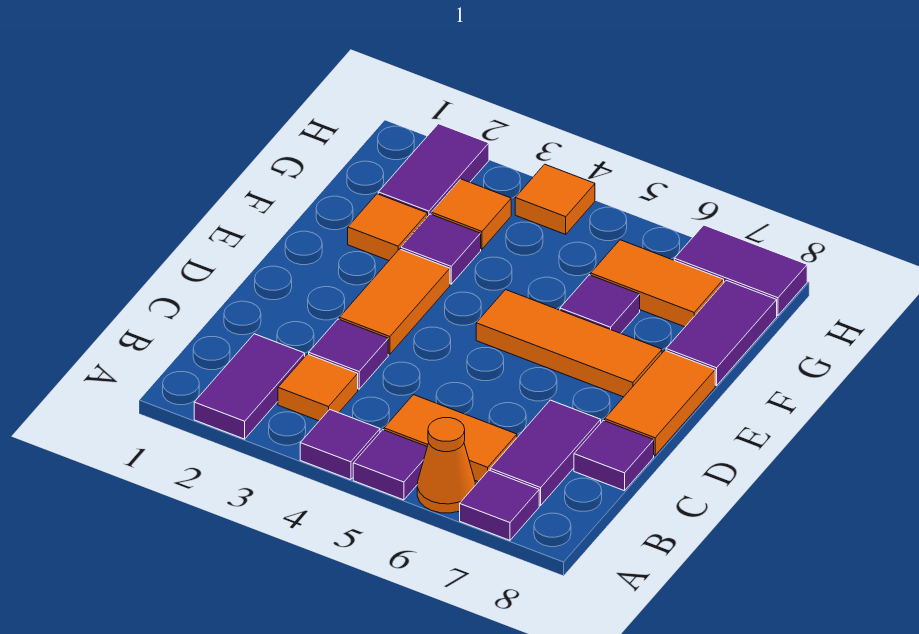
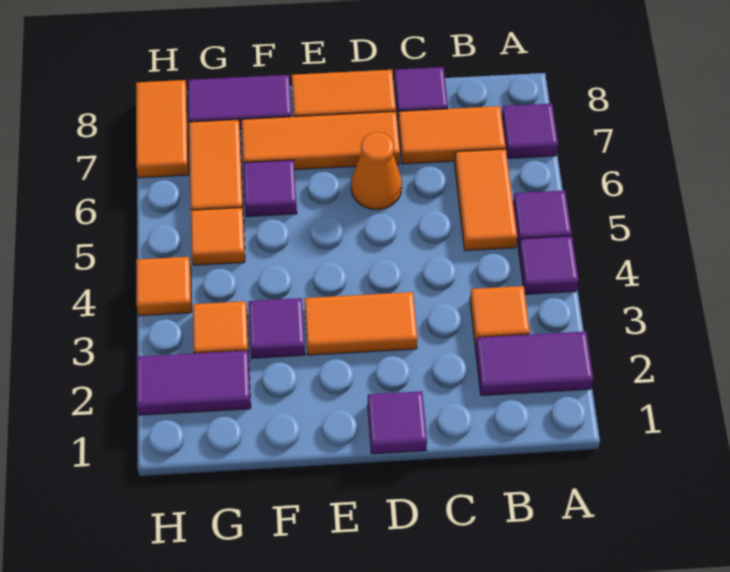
orange 1x1 cone [417,418,475,513] -> orange 1x1 cone moved to [351,132,402,210]
purple 1x2 tile [490,400,601,505] -> orange 1x2 tile [398,106,506,164]
purple 1x1 tile [309,319,388,389] -> purple 1x1 tile moved to [368,391,427,454]
orange 1x3 tile [476,290,662,397] -> orange 1x3 tile turned to [242,111,400,170]
orange 1x1 tile [348,194,428,260] -> orange 1x1 tile moved to [191,208,245,265]
purple 1x2 tile [674,225,807,315] -> orange 1x2 tile [136,80,189,178]

